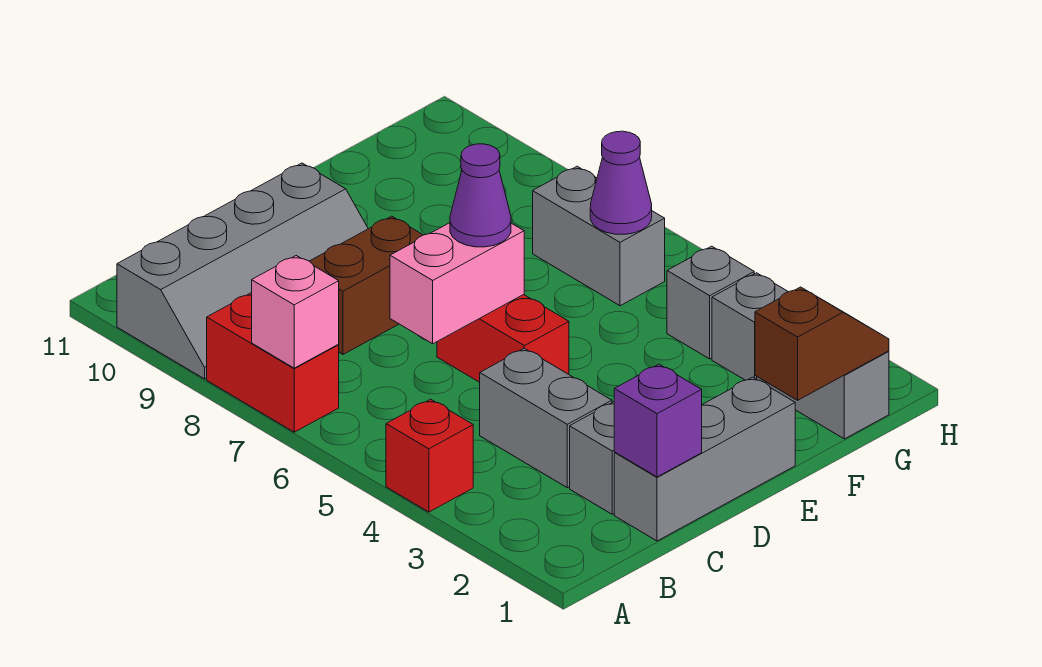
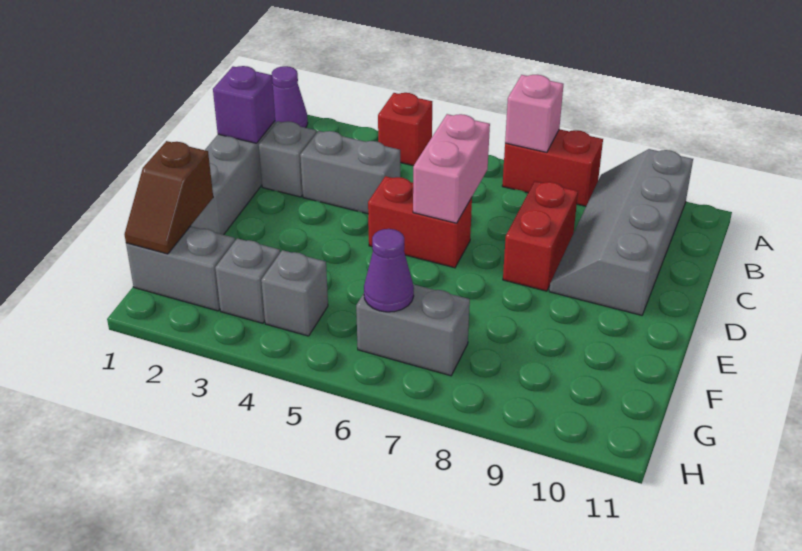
brown 1x2 brick [310,216,423,354] -> red 1x2 brick [503,181,578,291]
purple 1x1 cone [450,144,511,247] -> purple 1x1 cone moved to [272,66,308,128]

